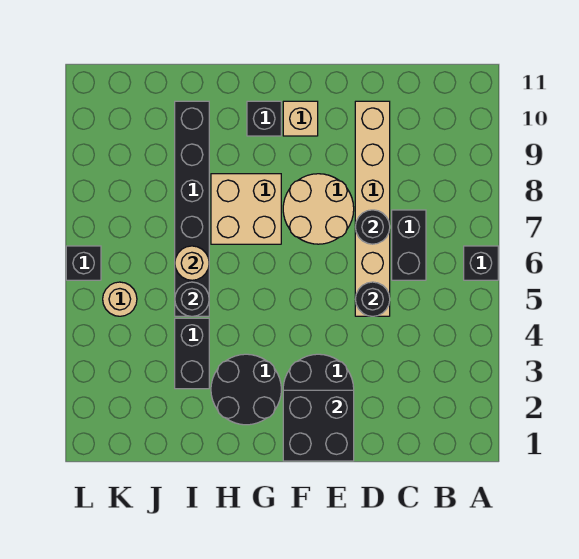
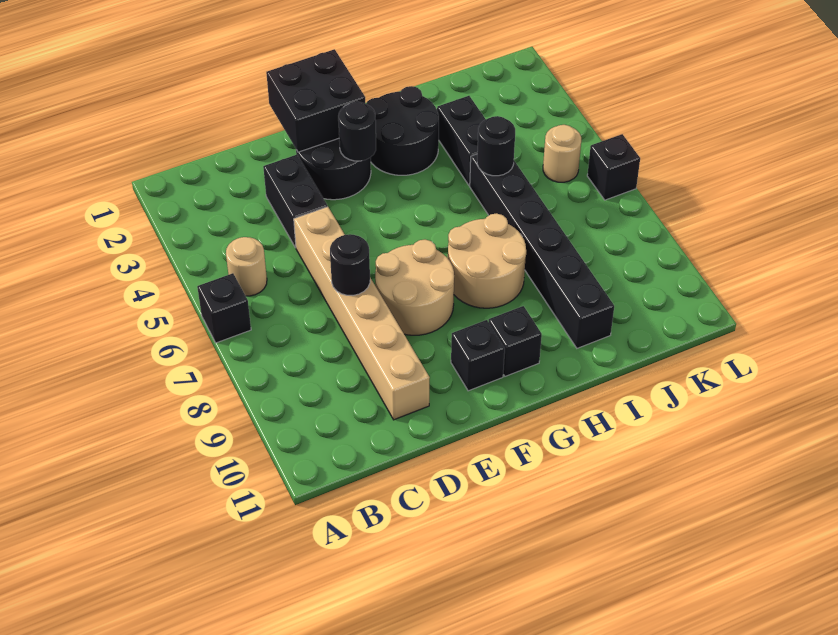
black 1x2 brick [392,210,426,280] -> black 1x2 brick moved to [263,155,327,248]
black 1x1 round brick [355,282,390,316] -> black 1x1 round brick moved to [338,102,376,161]
tan 1x1 brick [283,101,318,136] -> black 1x1 brick [451,320,505,391]
tan 2x2 brick [211,174,281,244] -> tan 2x2 round brick [448,213,526,308]
tan 1x1 round brick [175,246,209,280] -> tan 1x1 round brick moved to [226,237,267,296]

